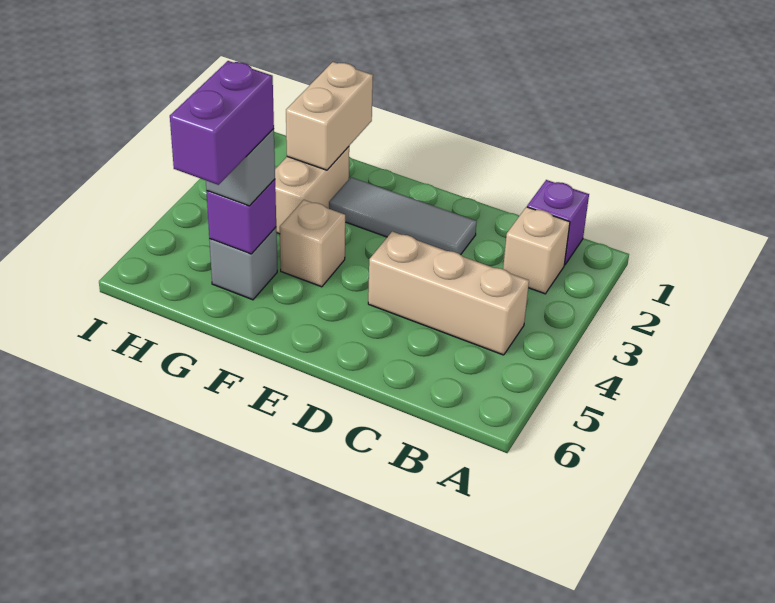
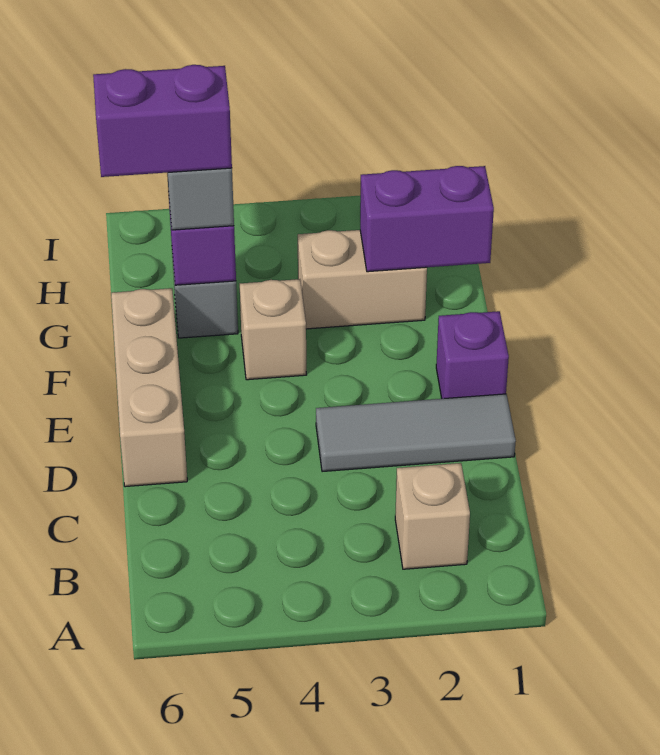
purple 1x1 brick [527,180,589,265] -> purple 1x1 brick moved to [436,311,509,399]
tan 1x3 brick [368,231,529,355] -> tan 1x3 brick moved to [111,288,187,487]
grey 1x3 tile [329,177,477,255] -> grey 1x3 tile turned to [316,394,516,472]
tan 1x2 brick [286,62,373,170] -> purple 1x2 brick [360,166,494,272]

